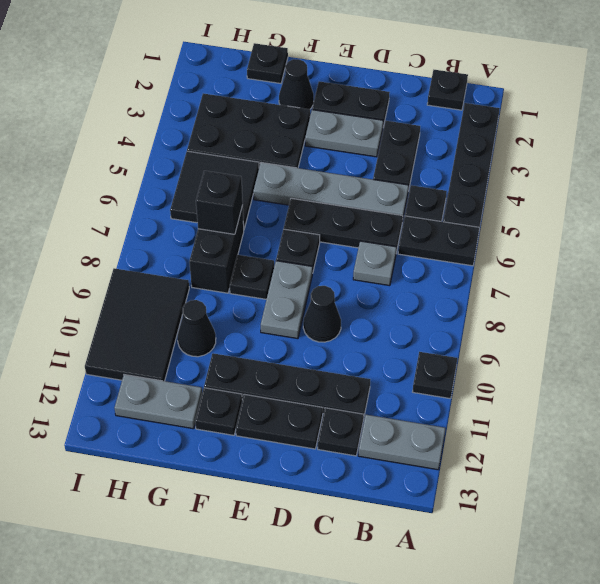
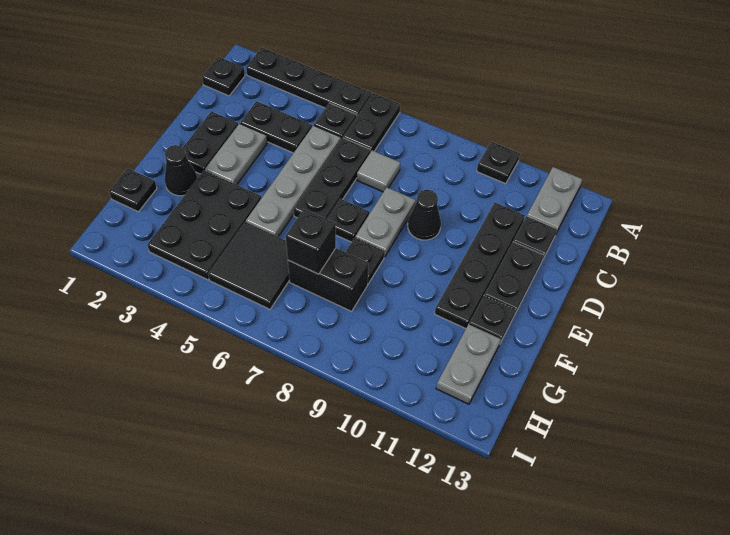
grey 1x1 plate [353,241,397,286] -> grey 1x1 tile [357,150,400,192]
grey 1x2 plate [261,261,313,339] -> grey 1x2 plate turned to [355,187,416,257]
black 1x1 cone [178,300,216,357] -> none
black 2x3 tile [85,268,189,381] -> none

